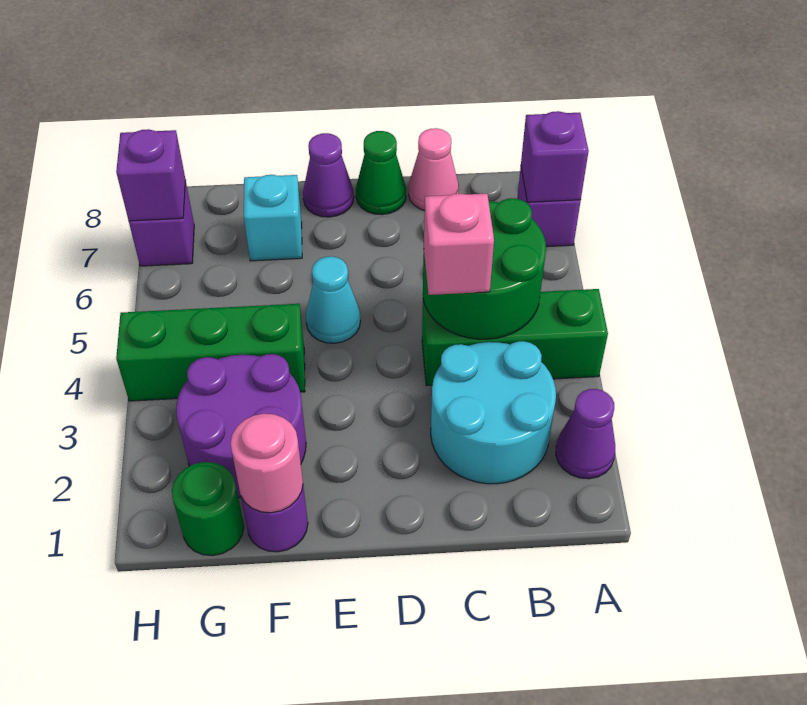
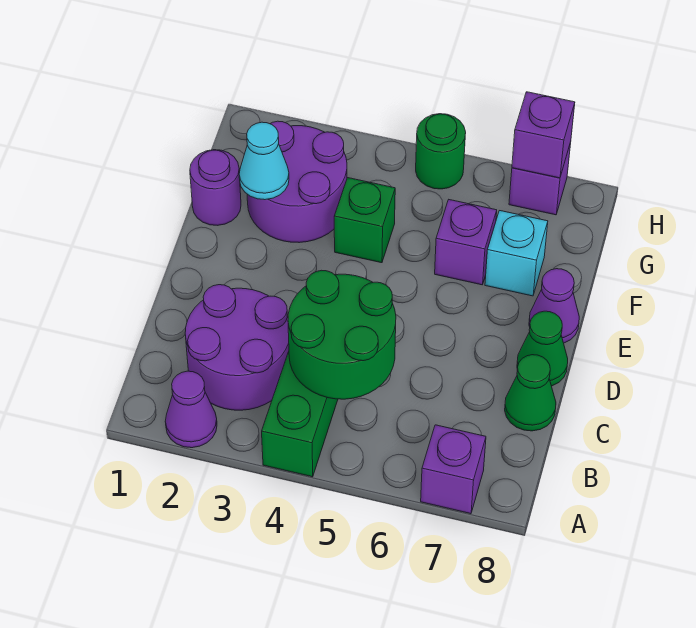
purple 1x1 brick [521,111,589,202] -> purple 1x1 brick moved to [435,200,497,285]
cyan 2x2 round brick [431,341,556,484] -> purple 2x2 round brick [185,285,289,410]
pink 1x1 brick [424,194,494,295] -> none
pink 1x1 cone [409,128,459,211] -> green 1x1 cone [505,355,556,431]
cyan 1x1 cone [306,256,360,343] -> cyan 1x1 cone moved to [239,122,289,200]
pink 1x1 round brick [230,414,303,513] -> none
green 1x3 brick [116,304,305,401] -> green 1x1 brick [334,178,395,263]
green 1x1 round brick [172,462,244,556] -> green 1x1 round brick moved to [416,114,466,189]

